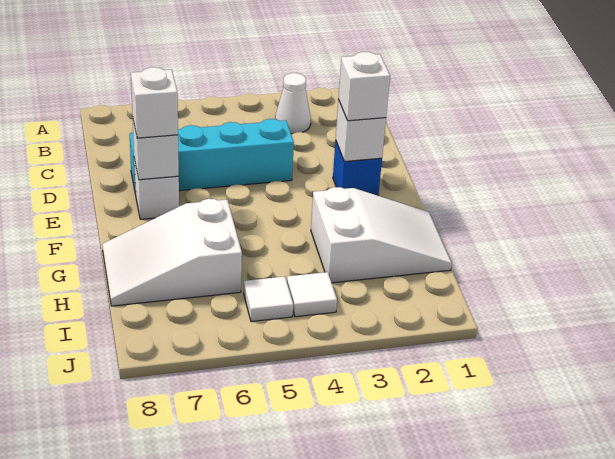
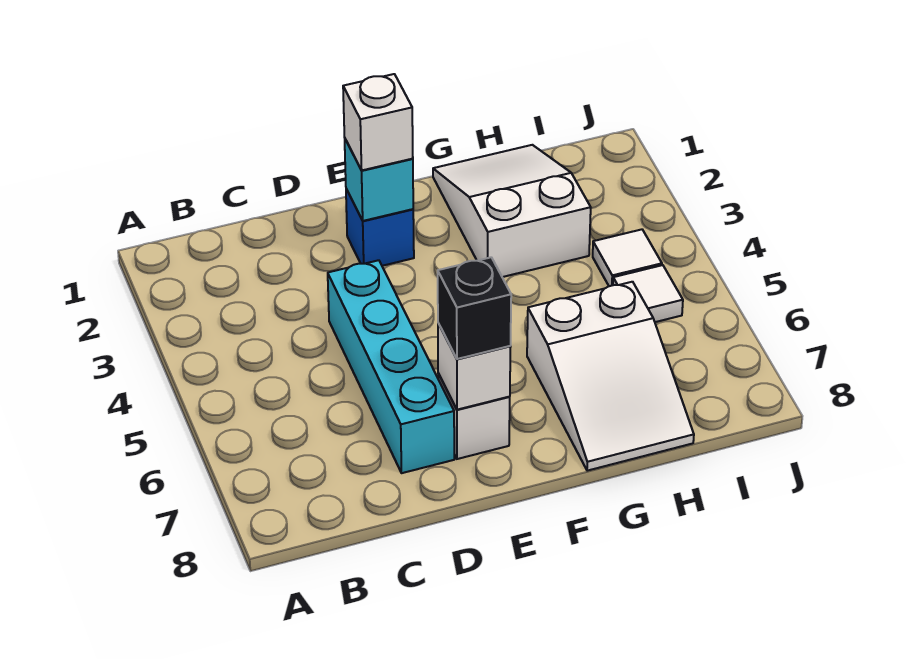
white 1x1 cone [275,73,311,134] -> none
white 1x1 brick [336,100,386,162] -> cyan 1x1 brick [345,139,413,221]
white 1x1 brick [131,67,178,138] -> black 1x1 brick [438,257,511,359]

